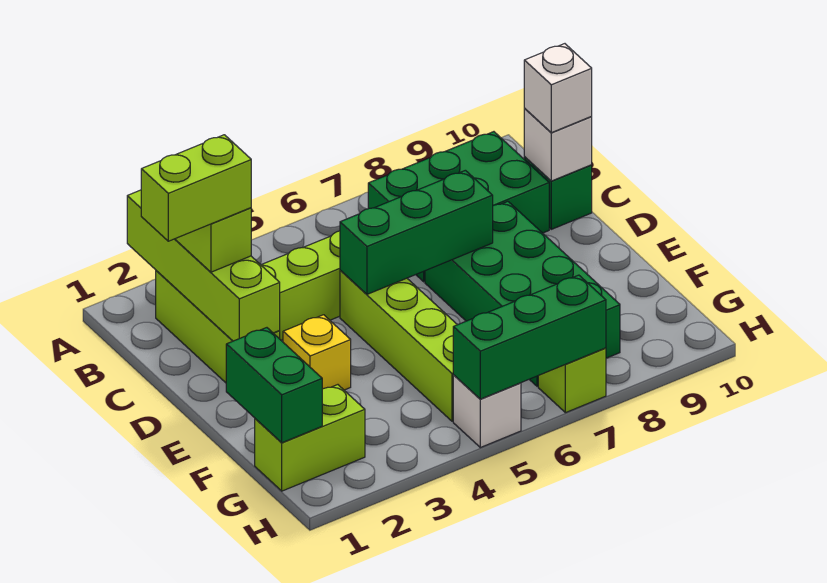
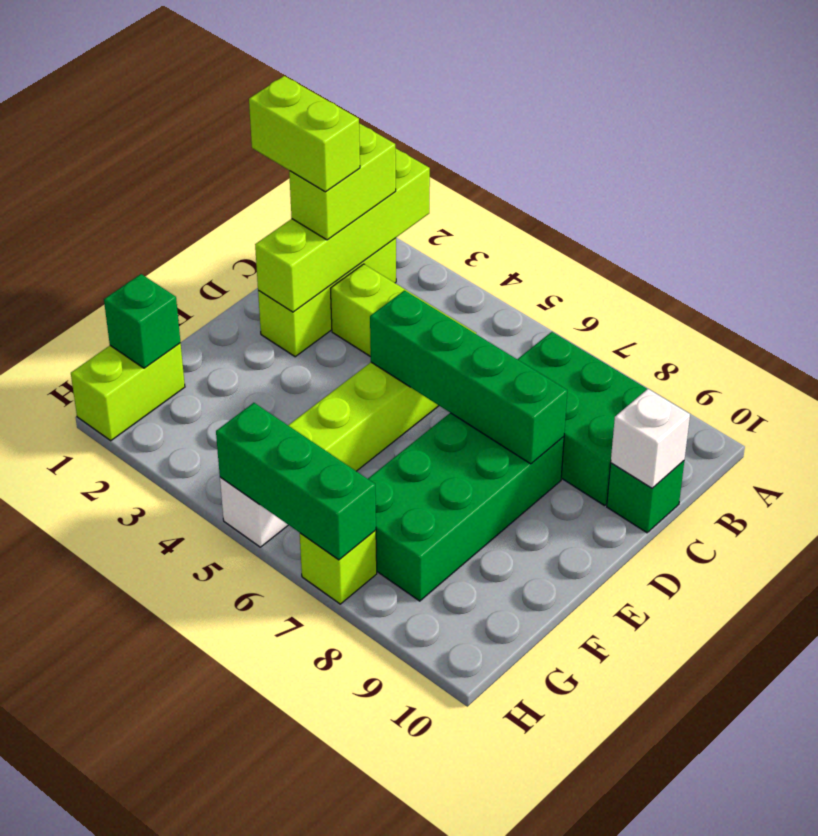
white 1x1 brick [524,44,592,133] -> none
green 1x3 brick [340,170,493,294] -> green 1x4 brick [370,291,567,464]
yellow 1x1 brick [283,315,351,390] -> none
green 1x2 brick [226,328,322,443] -> green 1x1 brick [104,274,181,368]
lime 1x2 brick [255,385,365,491] -> lime 1x2 brick turned to [71,343,185,441]

